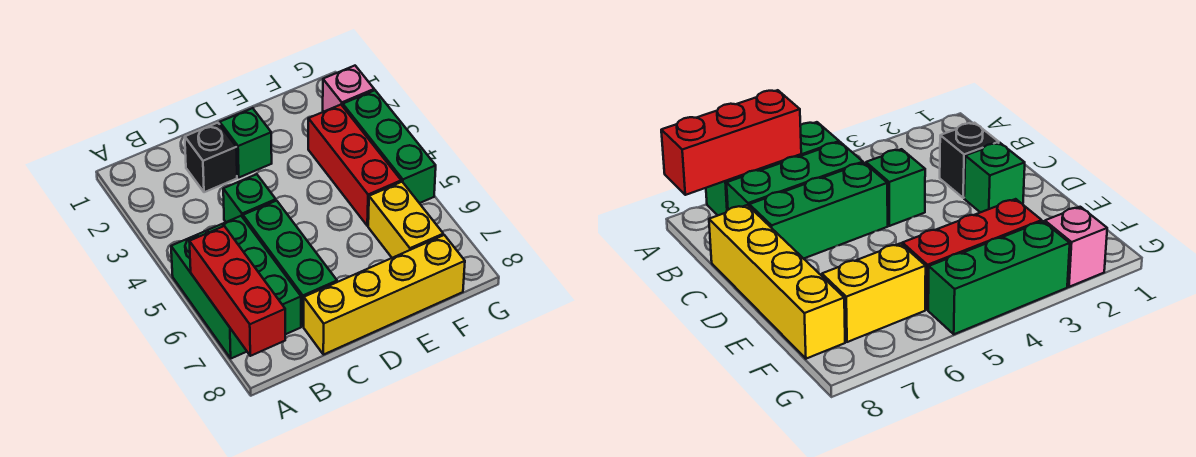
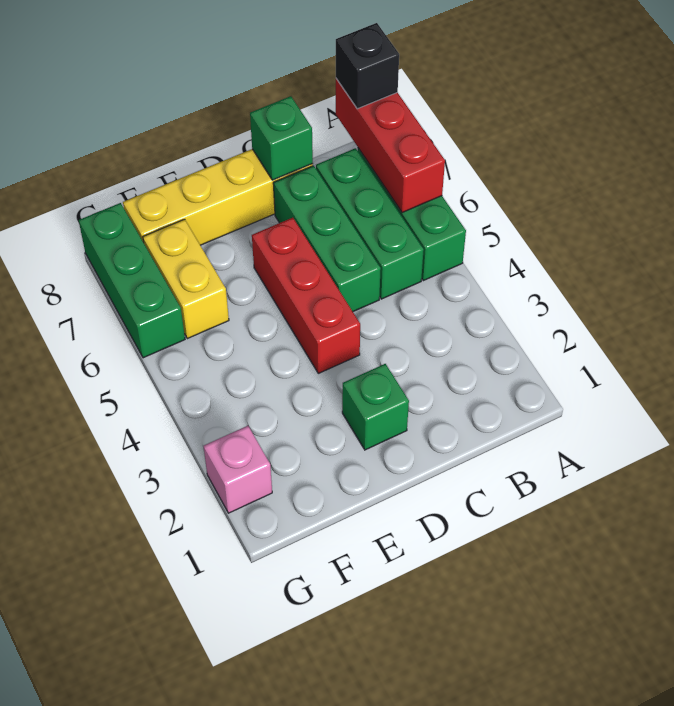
black 1x1 brick [185,123,237,192] -> black 1x1 brick moved to [336,23,399,109]
green 1x1 brick [223,174,276,222] -> green 1x1 brick moved to [250,96,313,180]
red 1x3 brick [308,105,401,226] -> red 1x3 brick moved to [252,218,360,373]
green 1x3 brick [343,90,436,203] -> green 1x3 brick moved to [79,203,185,358]

